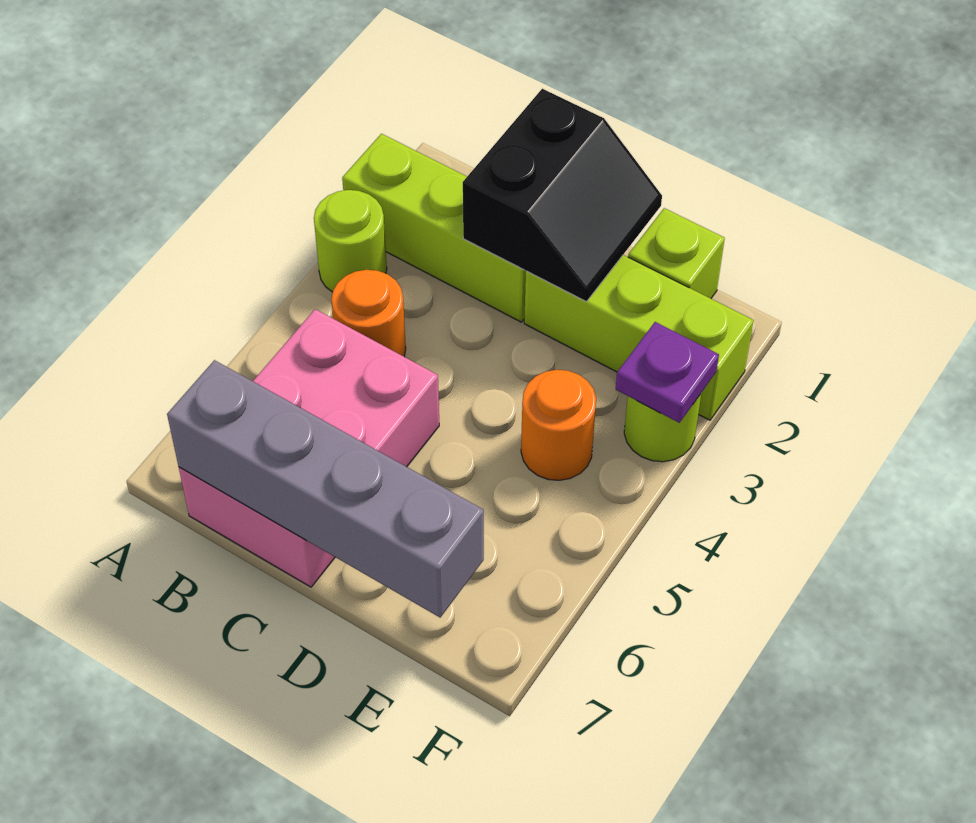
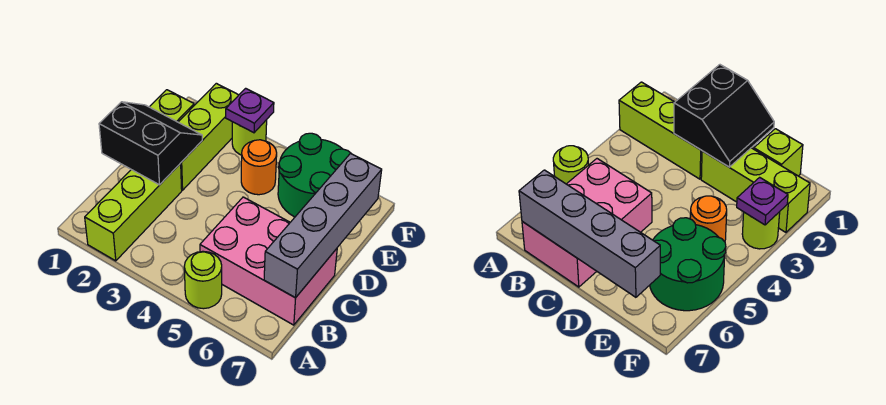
lime 1x1 round brick [314,190,387,292] -> lime 1x1 round brick moved to [184,251,222,309]
orange 1x1 round brick [331,270,406,357] -> none
none -> green 2x2 round brick [278,133,351,217]

